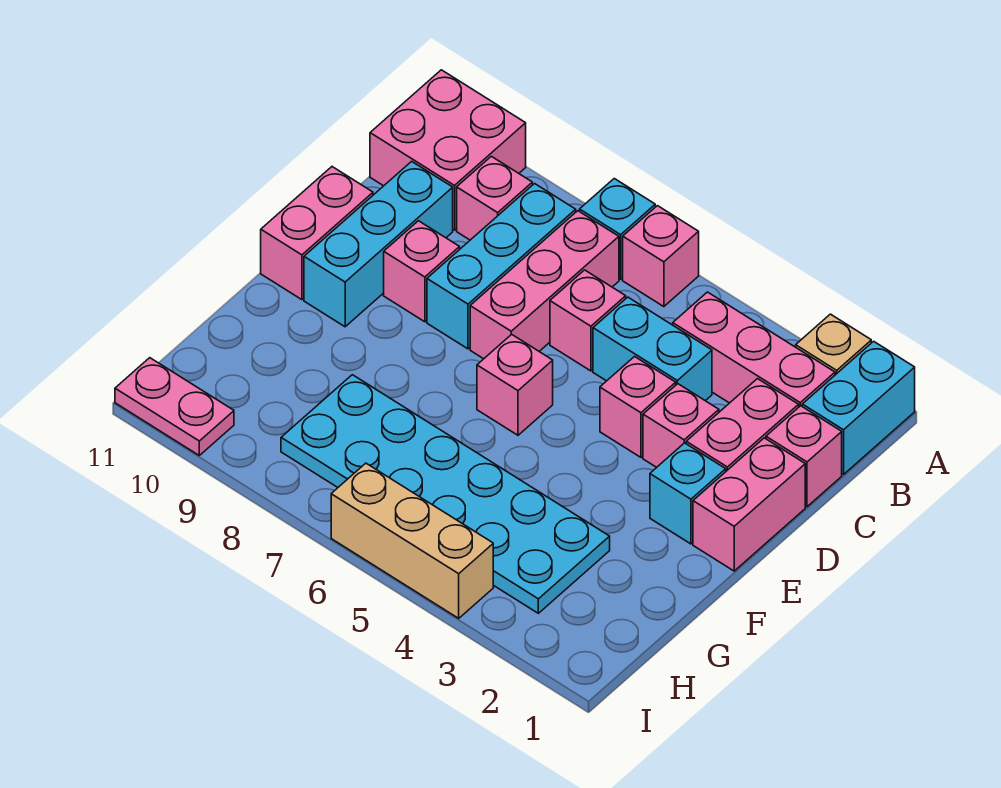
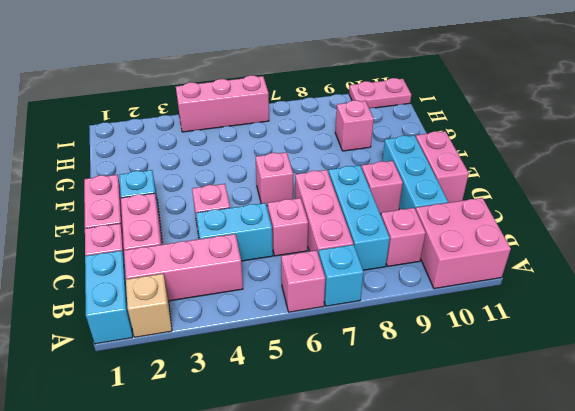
pink 1x1 brick [643,384,719,467] -> pink 1x1 brick moved to [335,100,374,151]
cyan 2x6 plate [281,375,610,613] -> none
tan 1x3 brick [331,463,493,618] -> pink 1x3 brick [176,75,269,132]

